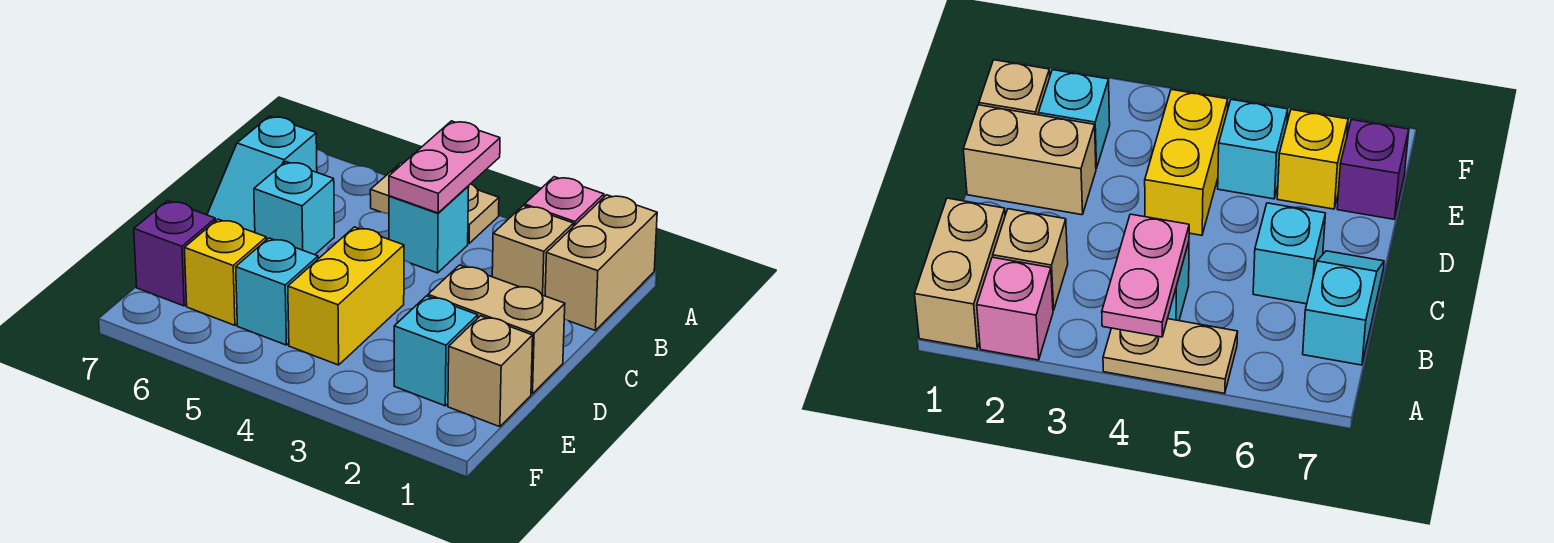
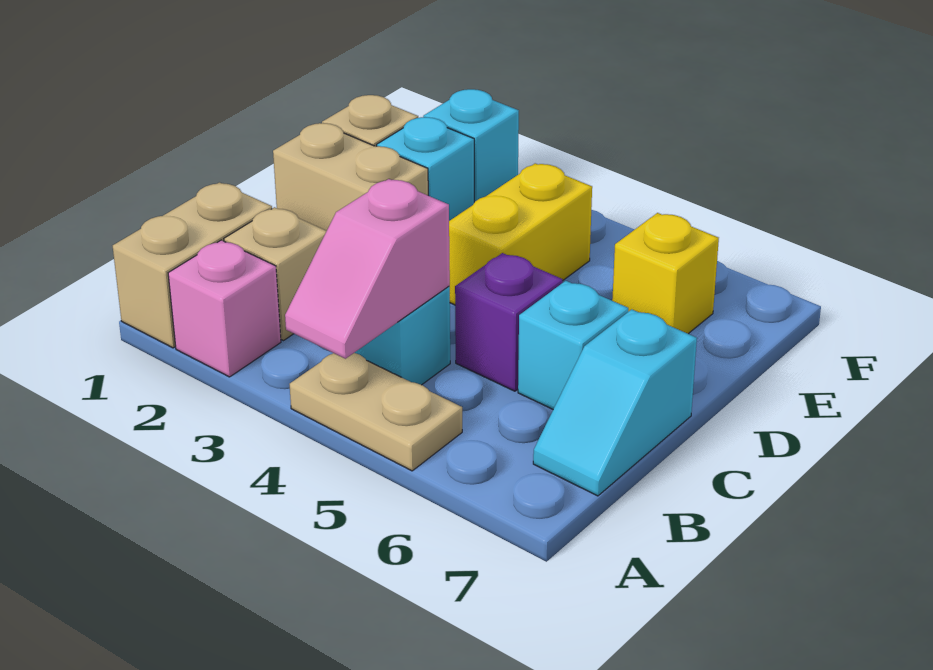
pink 1x2 plate [389,121,500,213] -> pink 1x2 slope [285,179,450,359]
cyan 1x2 slope [207,116,317,233] -> cyan 1x2 slope turned to [533,309,697,496]
cyan 1x1 brick [236,238,318,345] -> cyan 1x1 brick moved to [423,89,519,202]
purple 1x1 brick [134,201,216,306] -> purple 1x1 brick moved to [455,253,563,391]

